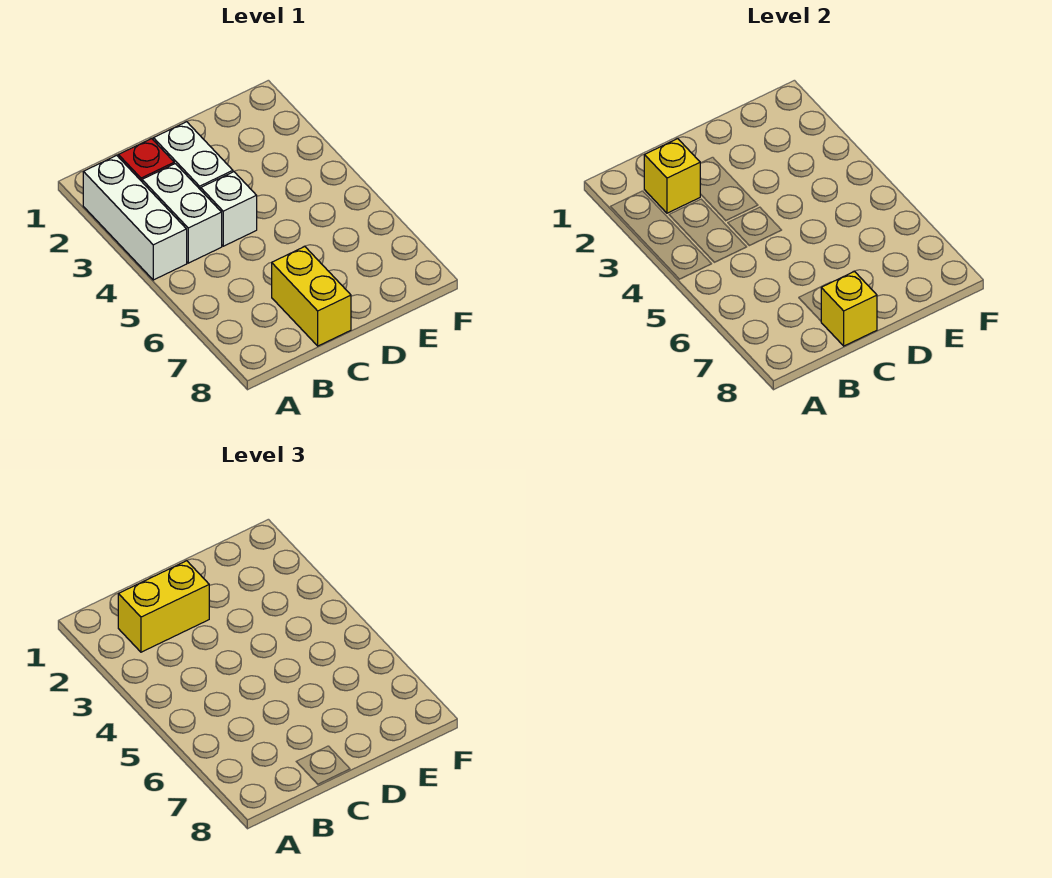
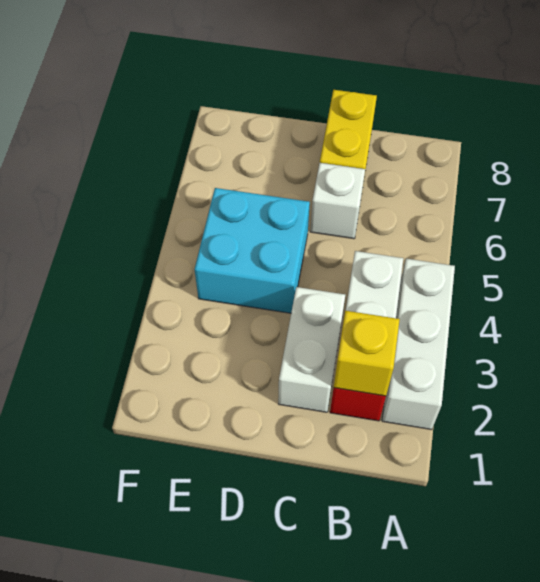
yellow 1x2 brick [118,561,209,652] -> none
white 1x1 brick [201,172,257,246] -> white 1x1 brick moved to [310,163,365,239]
yellow 1x1 brick [821,272,877,346] -> none
none -> cyan 2x2 brick [195,188,310,313]

